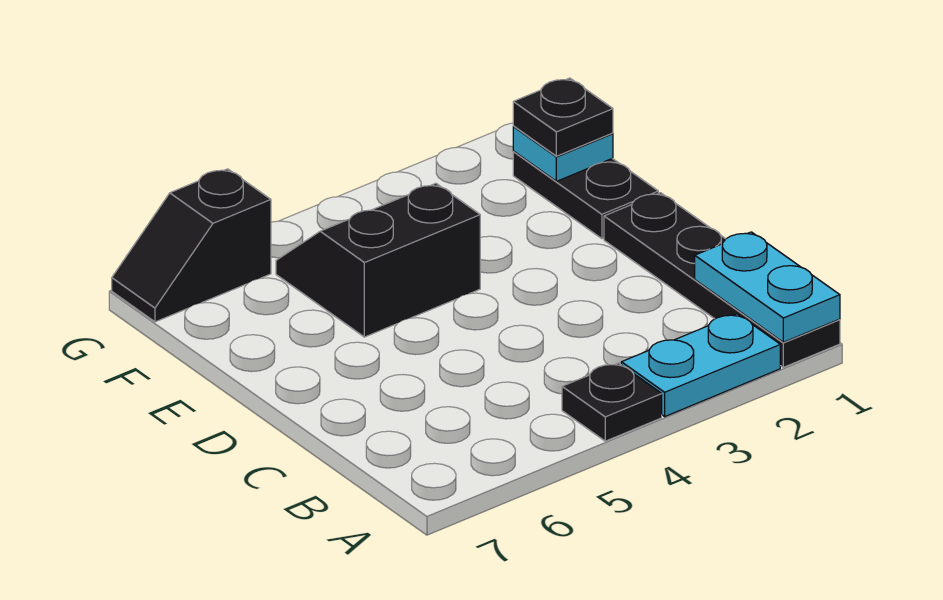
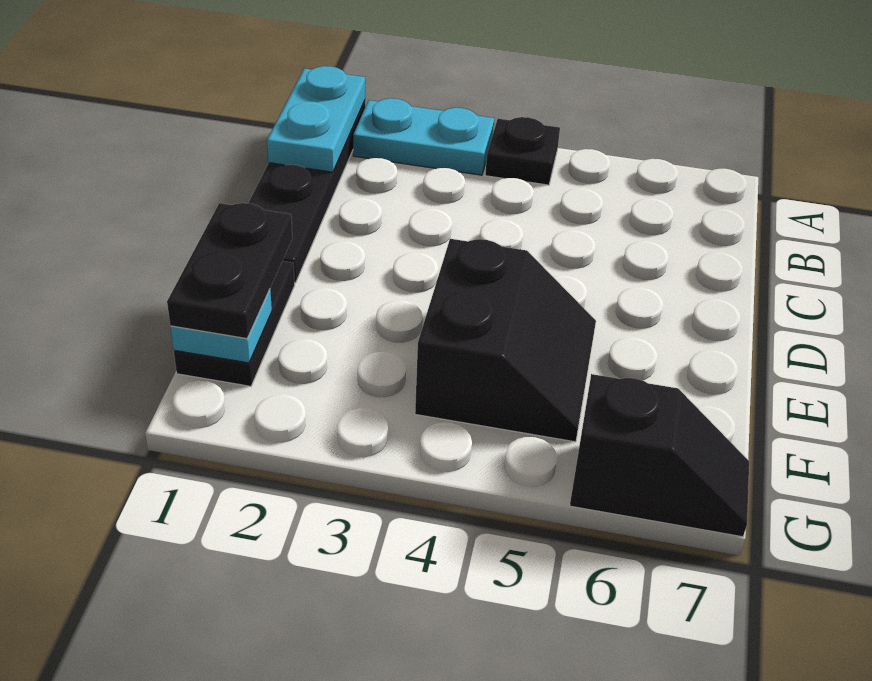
black 2x2 slope [276,183,480,337] -> black 2x2 slope turned to [415,239,596,442]
black 1x1 plate [513,78,613,156] -> black 1x2 plate [167,203,292,339]

